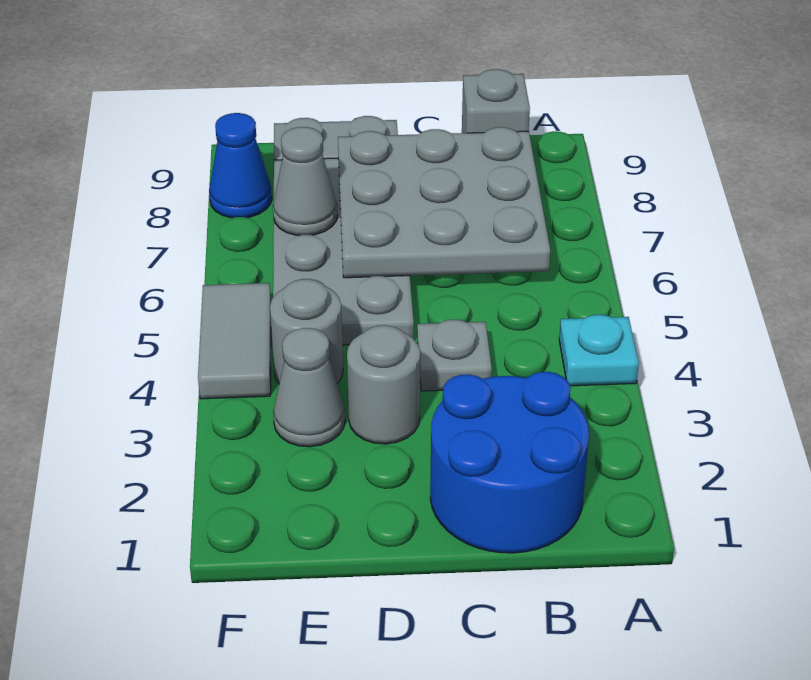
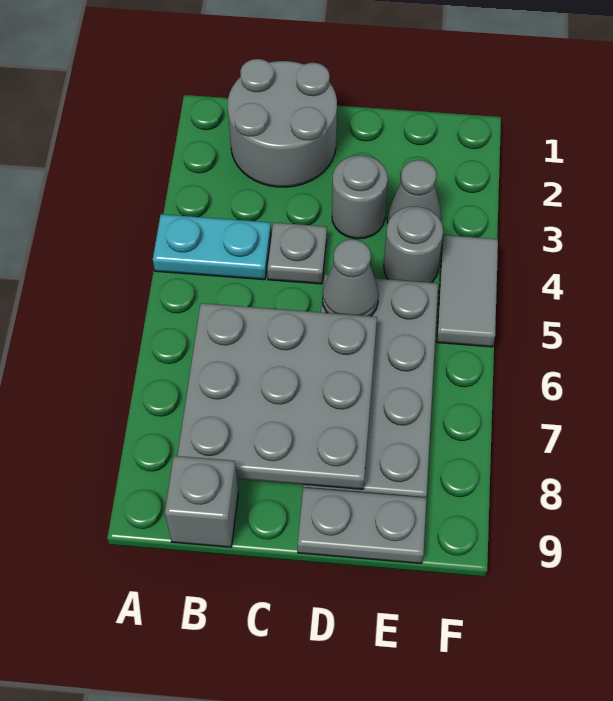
cyan 1x1 plate [559,315,639,386] -> cyan 1x2 plate [153,214,271,280]
blue 2x2 round brick [430,372,589,553] -> grey 2x2 round brick [228,59,337,187]
grey 1x1 cone [273,127,337,235] -> grey 1x1 cone moved to [322,239,379,316]
blue 1x1 cone [209,113,272,218] -> none

